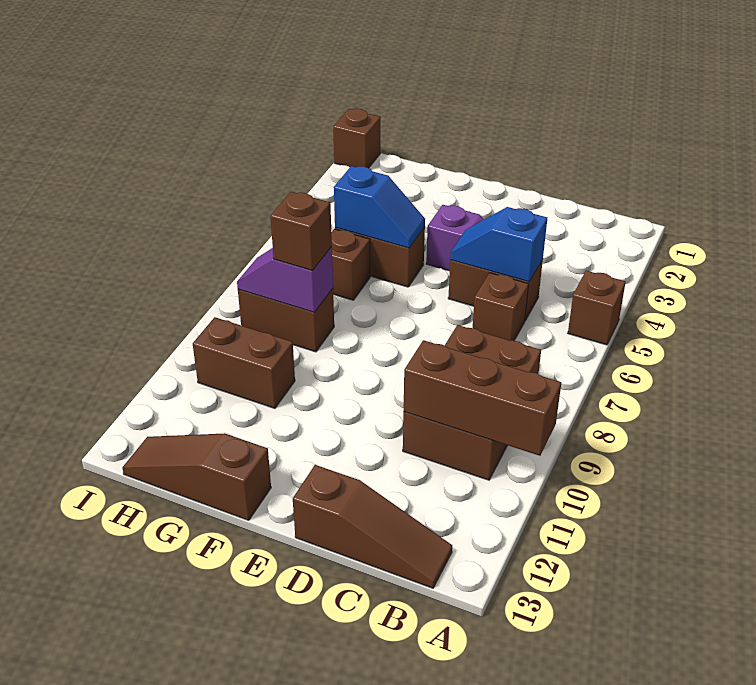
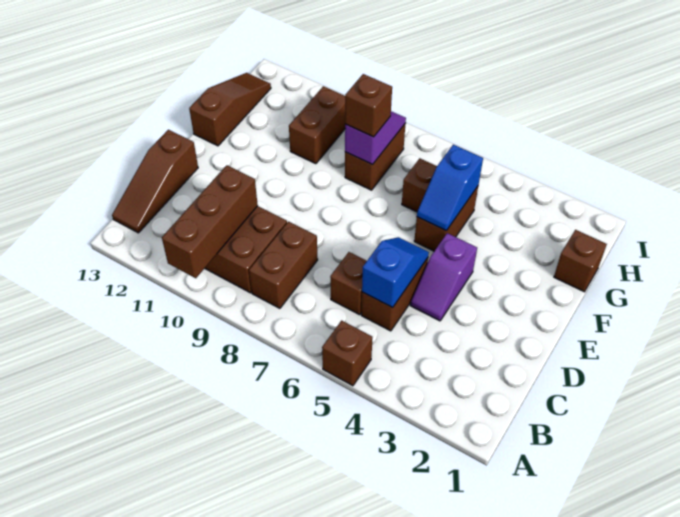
brown 1x1 brick [333,109,381,168] -> brown 1x1 brick moved to [554,230,607,292]

